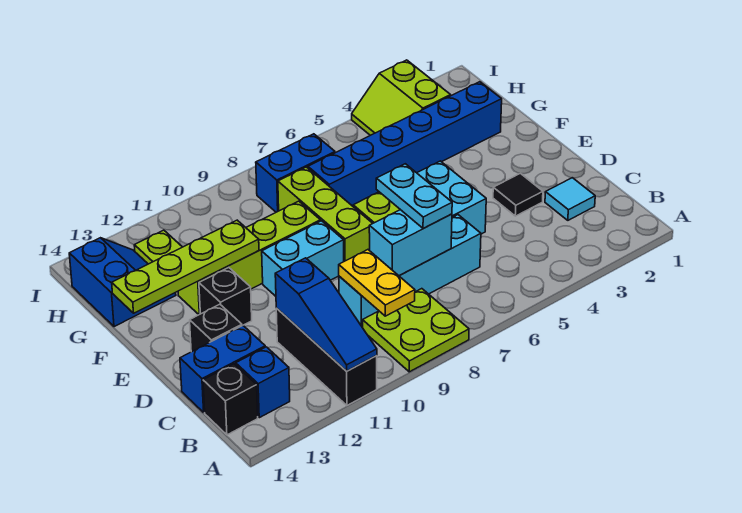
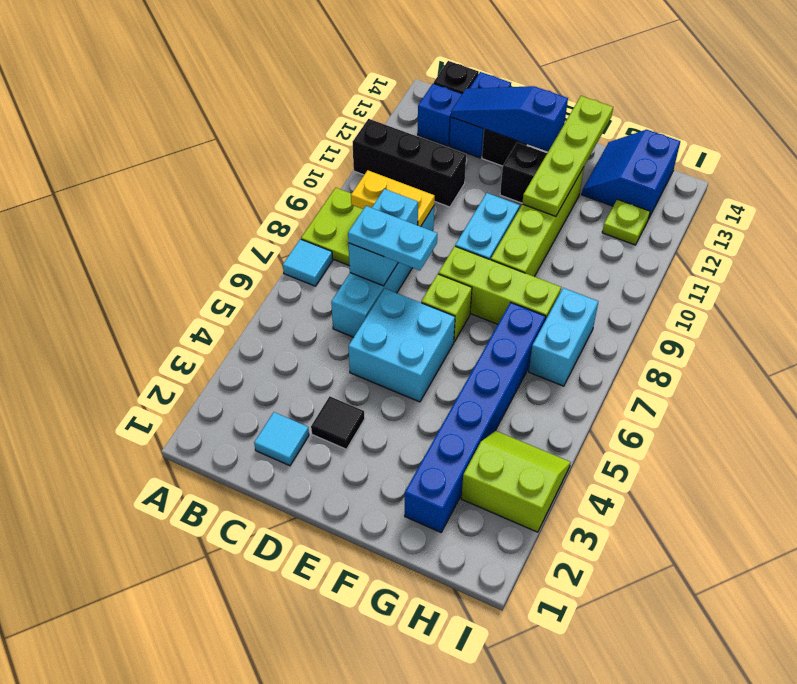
none -> cyan 1x1 tile [283,239,333,286]
blue 1x3 slope [275,258,377,371] -> blue 1x3 slope moved to [451,86,568,151]
blue 2x2 slope [69,238,176,327] -> blue 2x2 slope turned to [582,130,680,218]
blue 1x2 brick [256,134,335,212] -> cyan 1x2 brick [529,288,598,386]

